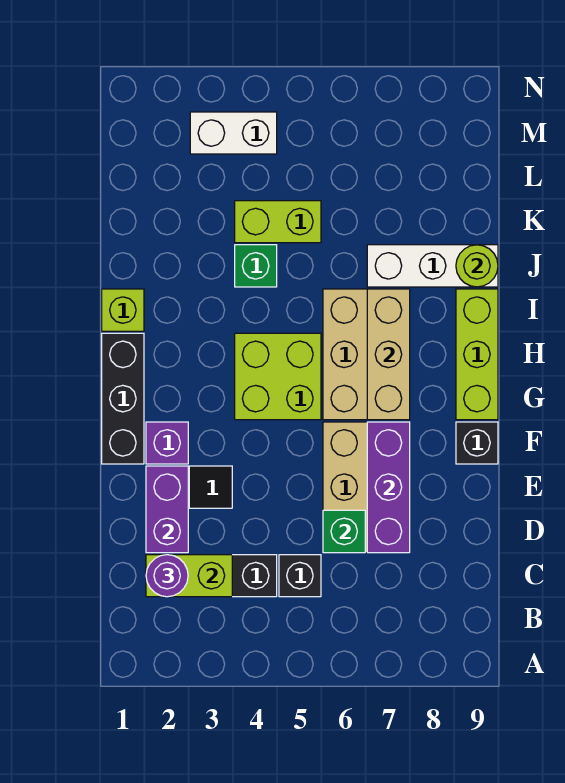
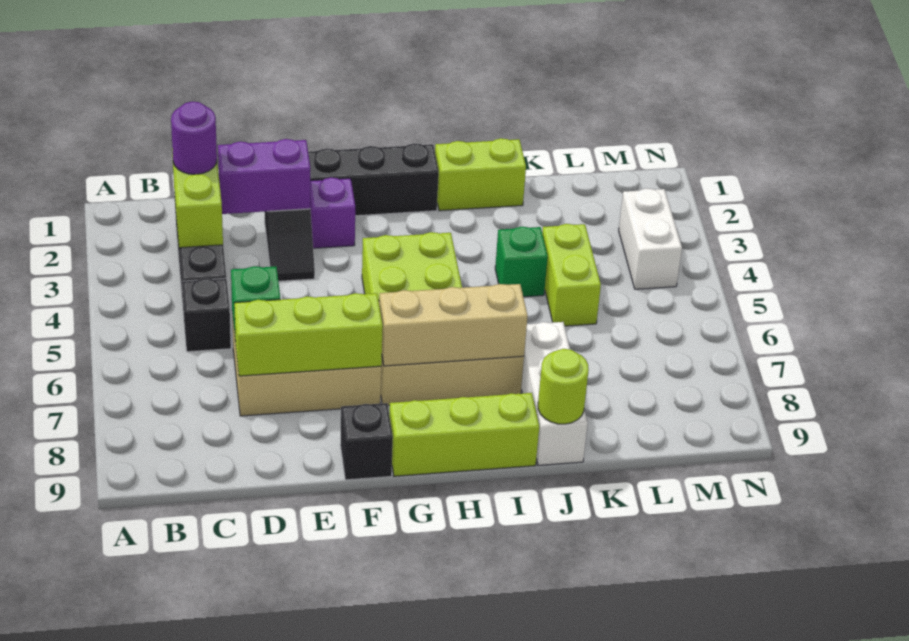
purple 1x3 brick [367,422,410,553] -> lime 1x3 brick [234,293,383,376]
lime 1x1 brick [102,289,144,331] -> lime 1x2 brick [435,138,526,211]

